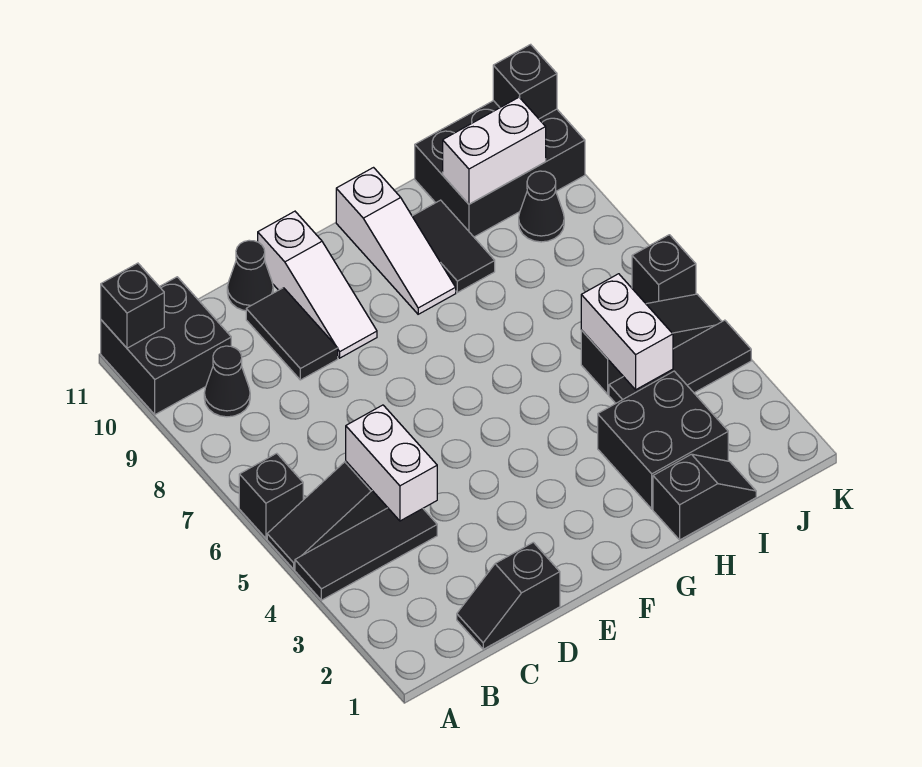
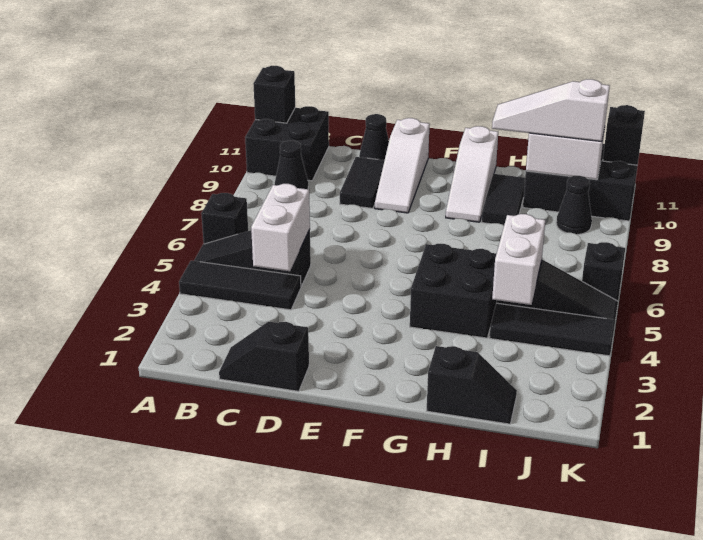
black 2x2 brick [598,371,728,509] -> black 2x2 brick moved to [410,244,497,338]
none -> white 1x3 slope [492,79,610,142]

